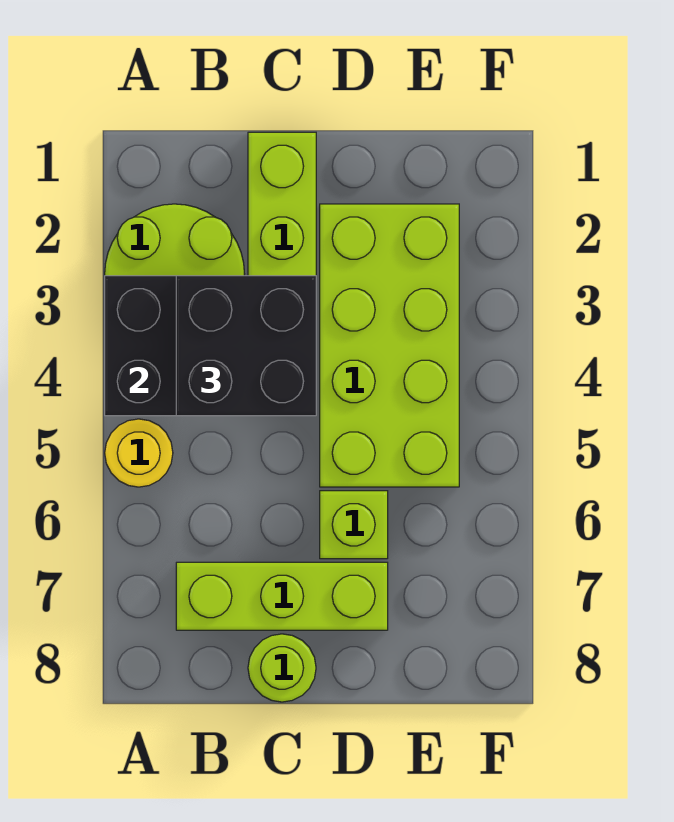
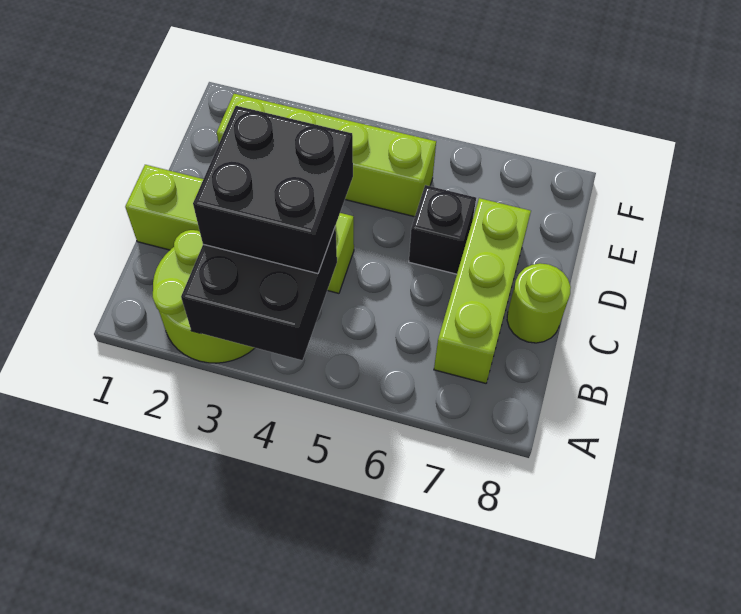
yellow 1x1 round brick [105,419,173,487] -> none
lime 2x4 brick [320,204,459,487] -> lime 1x4 brick [217,94,436,217]
lime 1x1 brick [320,491,388,559] -> black 1x1 brick [409,185,476,274]

